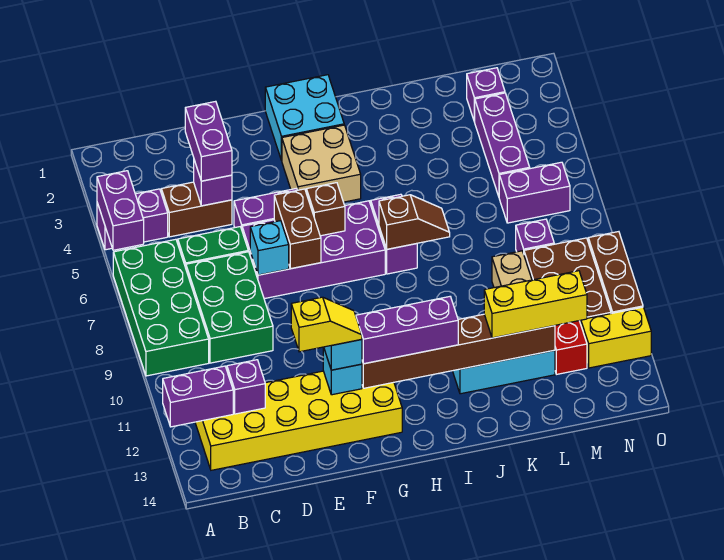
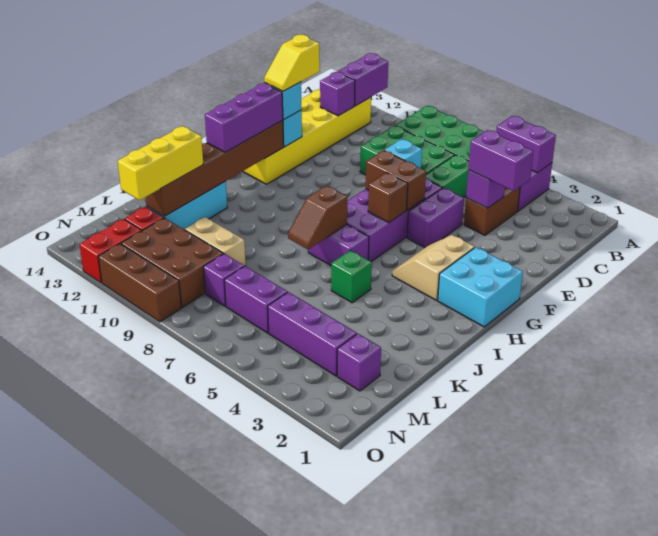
tan 2x2 brick [282,125,361,202] -> tan 2x2 slope [392,235,475,300]
none -> green 1x1 brick [331,250,372,303]
purple 1x2 brick [499,162,570,223] -> purple 1x2 brick turned to [224,266,287,333]
yellow 1x2 brick [581,307,651,368] -> red 1x2 brick [79,219,142,283]

